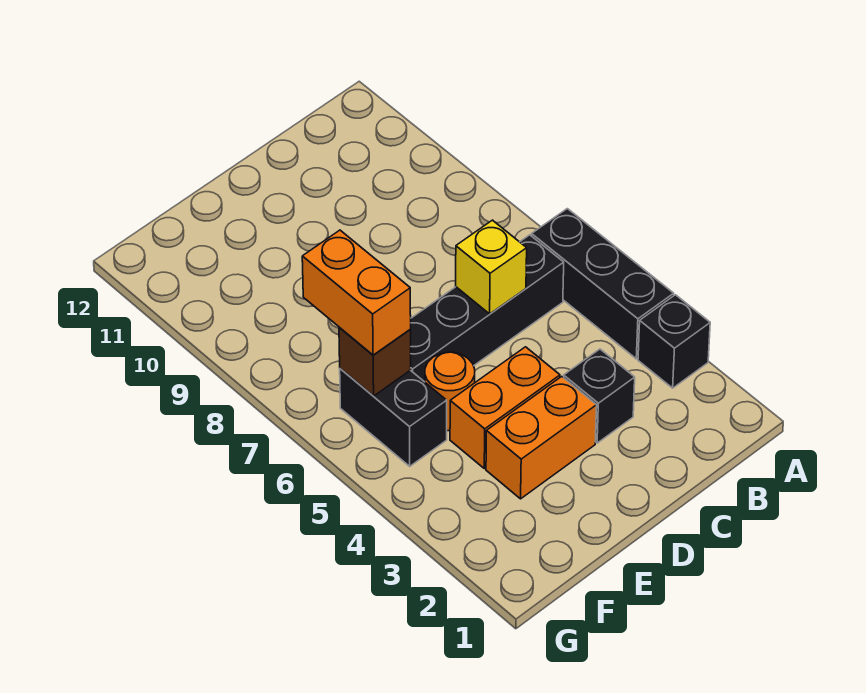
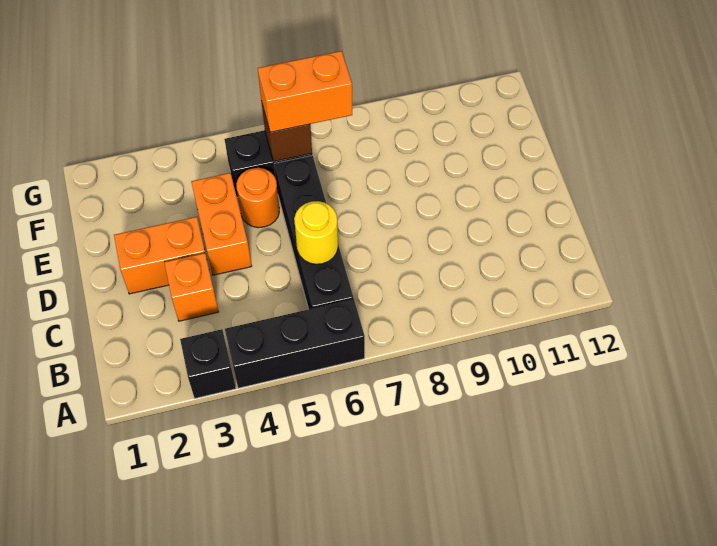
black 1x1 brick [564,349,635,443] -> orange 1x1 brick [164,253,219,321]
yellow 1x1 brick [456,220,527,314] -> yellow 1x1 round brick [294,201,338,264]
orange 1x2 brick [486,377,597,499] -> orange 1x2 brick turned to [114,217,205,294]

